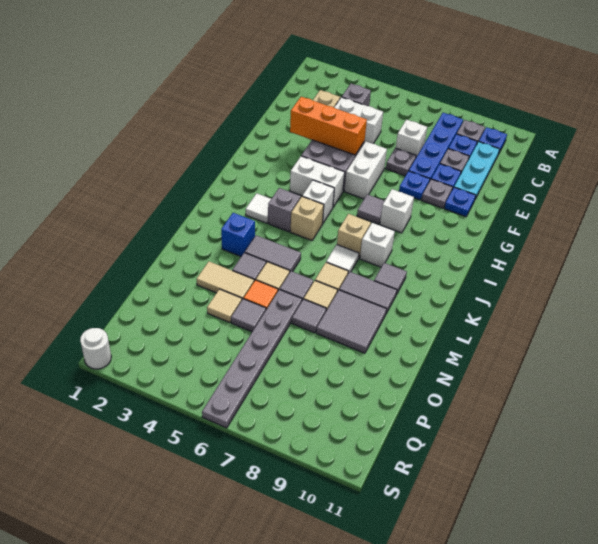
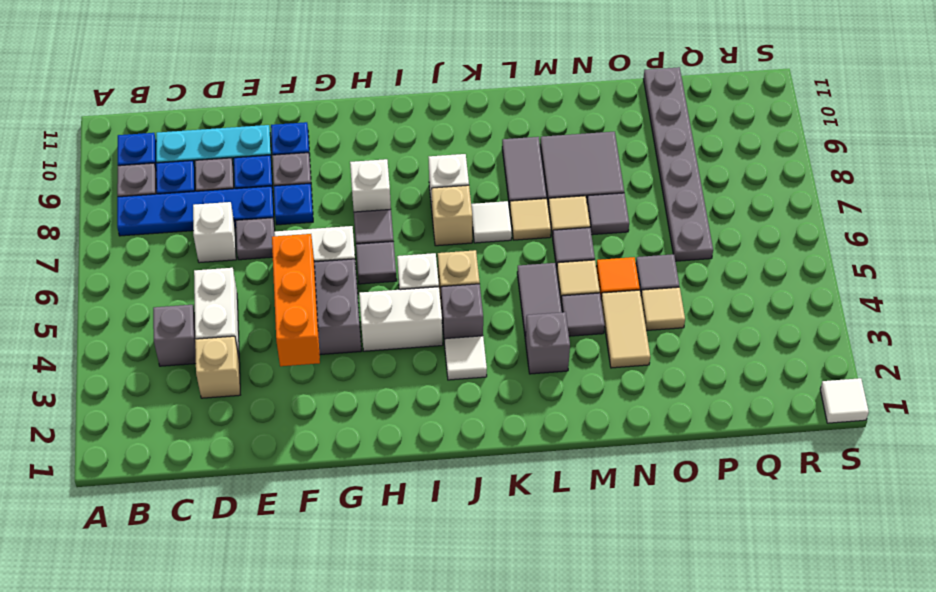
white 1x2 brick [290,156,345,207] -> white 1x2 brick turned to [359,287,443,351]
grey 1x1 tile [374,263,407,295] -> grey 1x1 tile moved to [356,242,397,284]
blue 1x1 brick [221,213,255,256] -> grey 1x1 brick [525,312,570,374]
grey 1x6 plate [202,289,302,428] -> grey 1x6 plate turned to [643,67,713,261]
white 1x1 round brick [80,328,111,369] -> white 1x1 tile [820,378,869,423]

